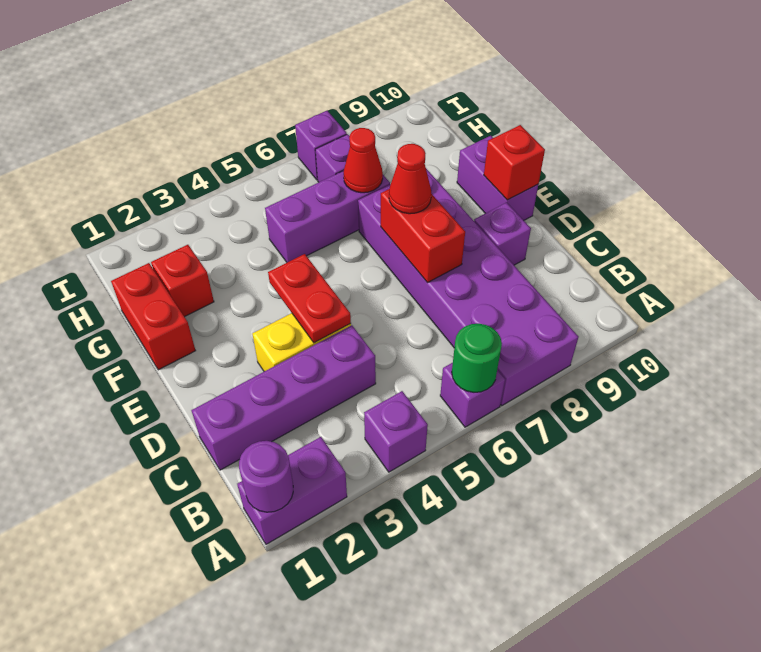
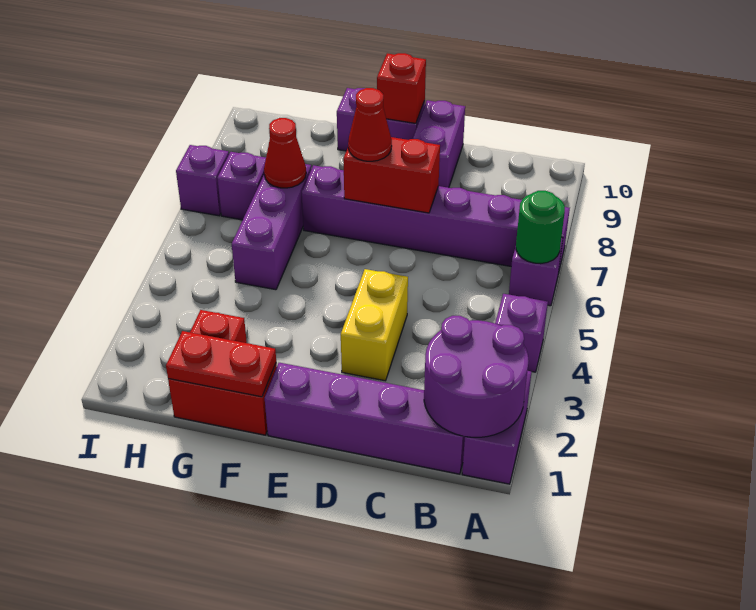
purple 1x1 round brick [239,441,293,512] -> purple 2x2 round brick [424,316,529,437]
purple 2x6 brick [358,169,579,405] -> purple 1x6 brick [302,165,570,273]
purple 1x4 brick [191,325,376,470] -> purple 1x4 brick turned to [265,363,465,474]
red 1x2 plate [268,254,351,343] -> red 1x2 plate moved to [166,331,276,397]
purple 1x1 brick [474,203,531,265] -> purple 1x2 brick [413,100,465,188]

